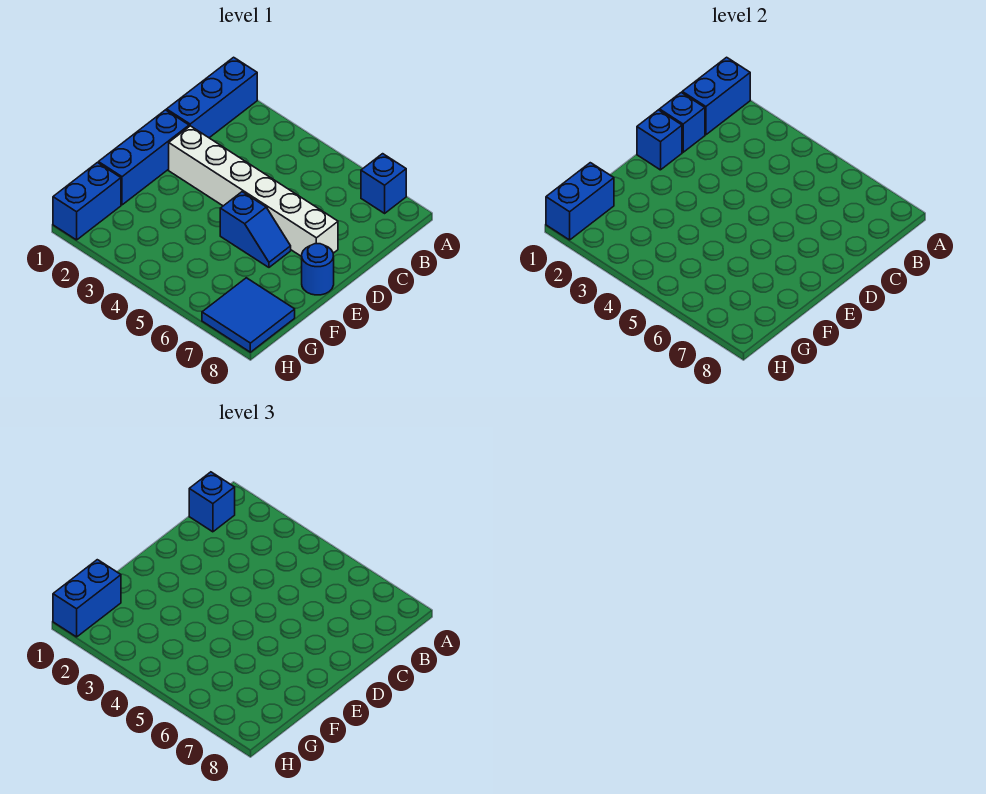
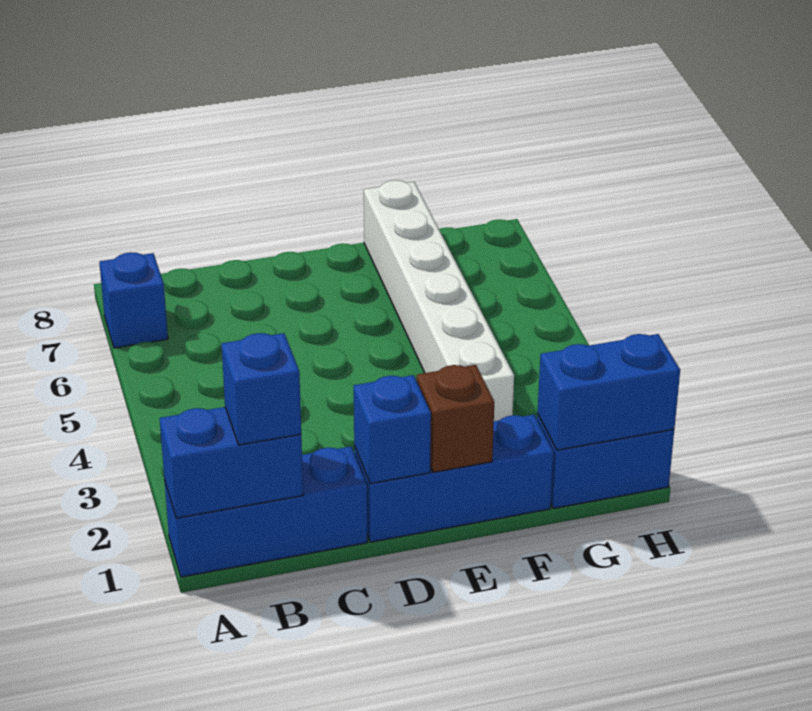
blue 1x1 brick [660,92,705,152] -> none
white 1x6 brick [169,126,338,257] -> white 1x6 brick moved to [364,180,514,421]
none -> brown 1x1 brick [417,365,494,472]
blue 1x2 slope [220,192,291,267] -> none
blue 1x1 round brick [302,244,334,295] -> none
blue 1x2 brick [53,560,121,637] -> none
blue 2x2 tile [202,278,295,352] -> none

